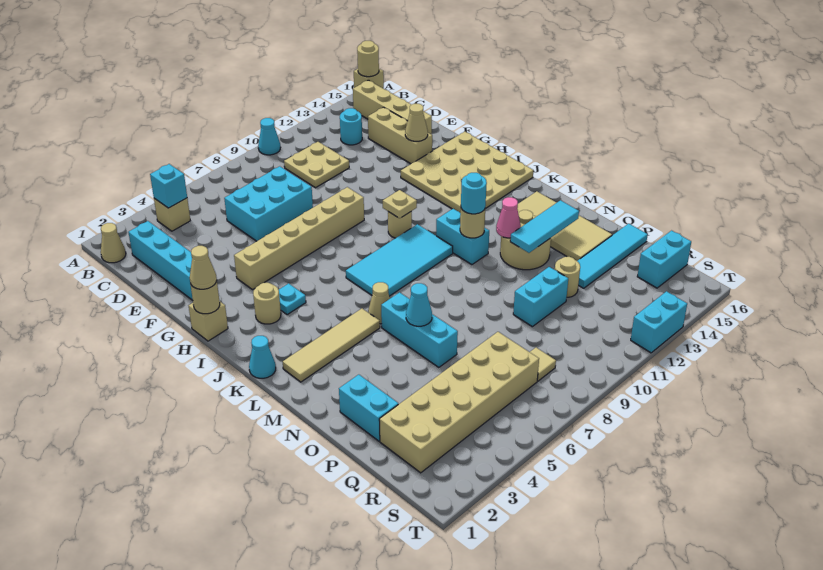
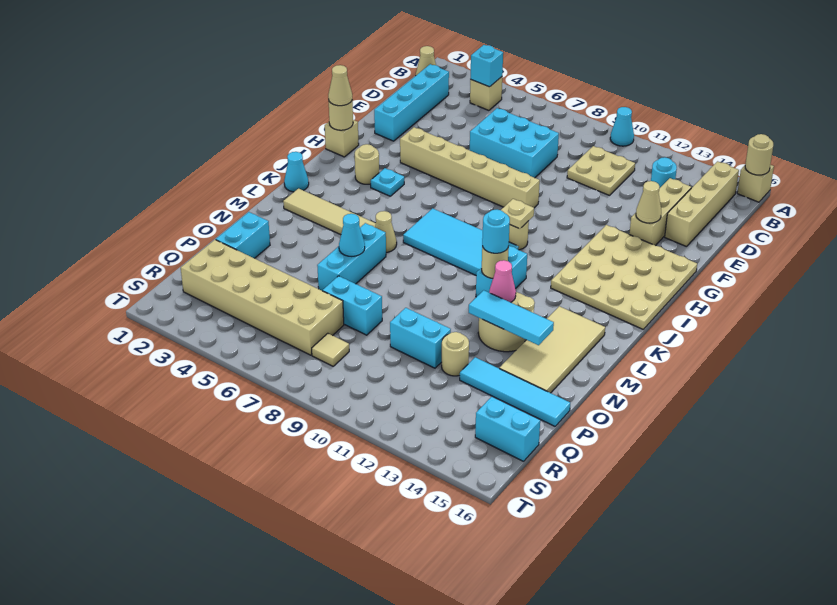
cyan 1x2 brick [631,291,687,353] -> cyan 1x2 brick moved to [323,276,382,335]

